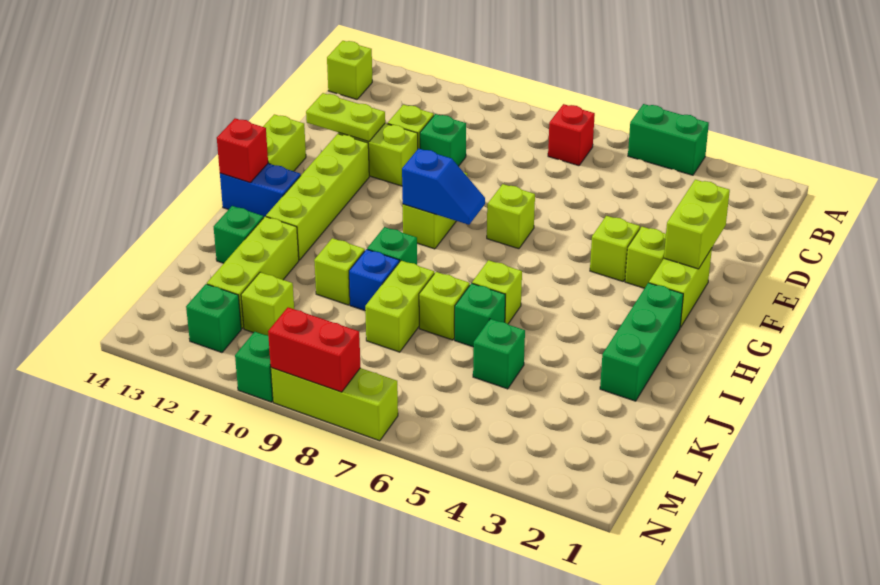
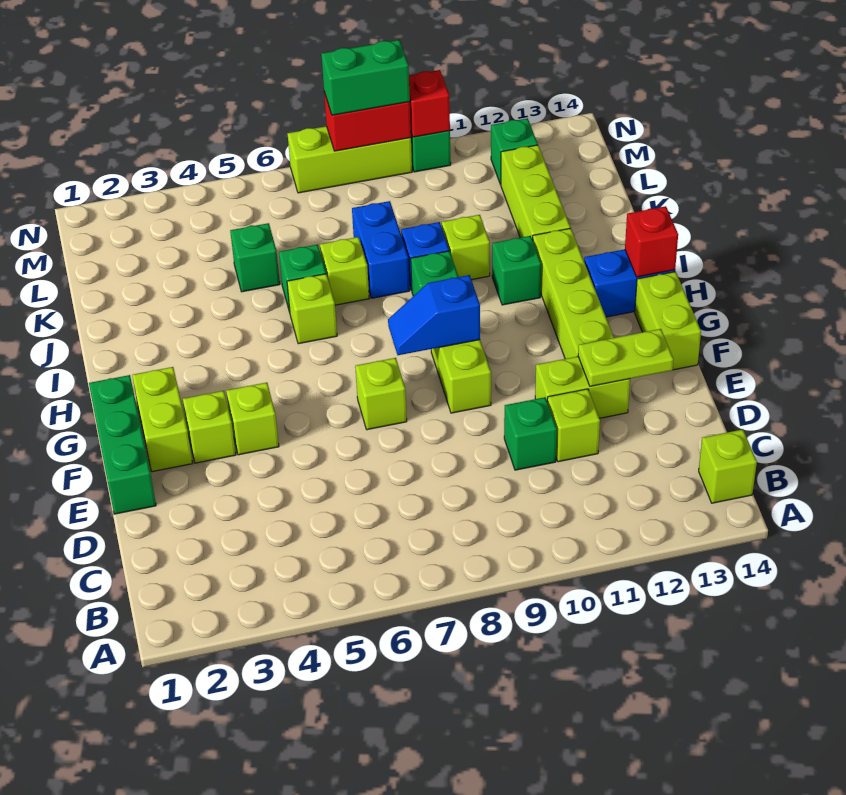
green 1x2 brick [628,104,709,175] -> green 1x2 brick moved to [321,40,410,115]
red 1x1 brick [548,104,595,166] -> red 1x1 brick moved to [409,70,450,137]
lime 1x2 brick [664,180,730,269] -> none
green 1x3 brick [600,283,683,401] -> green 1x3 brick moved to [89,375,156,514]
lime 1x2 brick [365,261,434,352] -> blue 1x2 brick [352,201,410,298]
green 1x1 brick [214,206,264,263] -> green 1x1 brick moved to [492,236,541,305]
lime 1x1 brick [241,272,294,335] -> none

